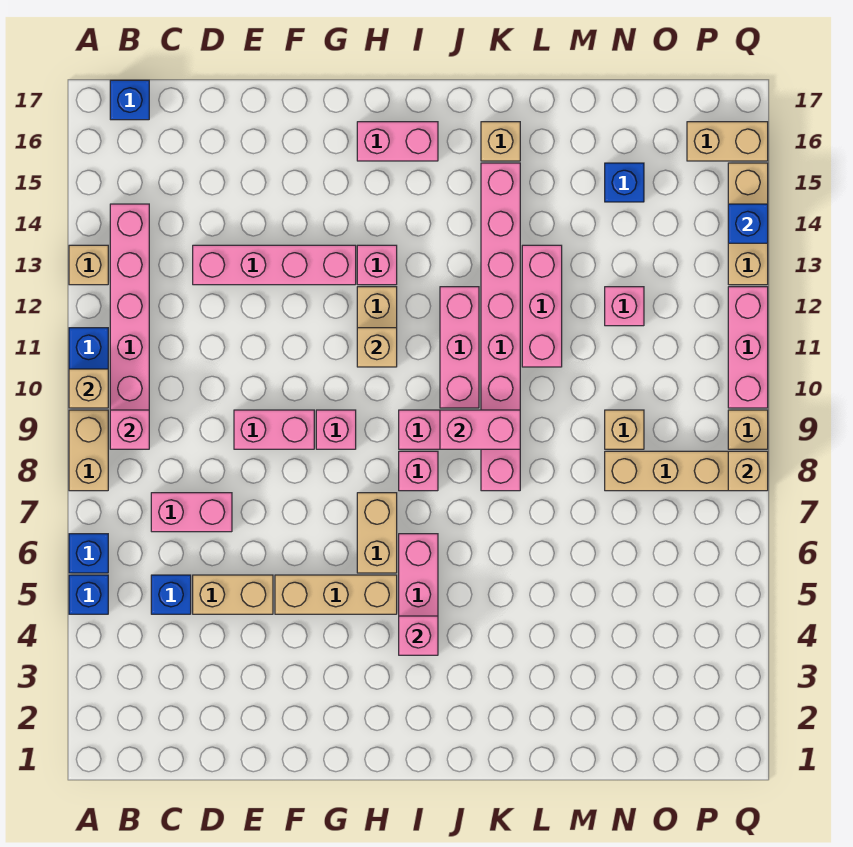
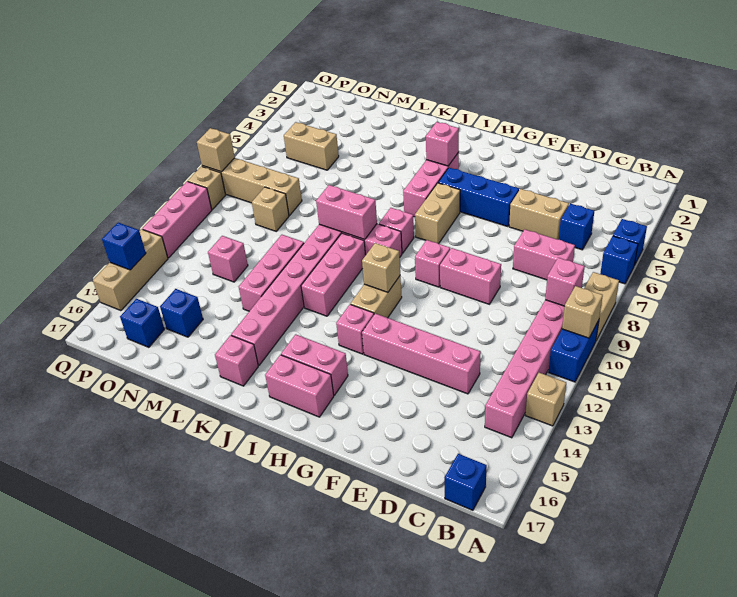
tan 1x3 brick [275,575,397,614] -> blue 1x3 brick [438,168,519,227]
none -> pink 1x2 brick [281,334,348,395]
tan 1x1 brick [481,122,520,161] -> pink 1x1 brick [215,335,258,386]
none -> blue 1x1 brick [120,299,164,347]
tan 1x2 brick [687,122,768,161] -> tan 1x2 brick moved to [284,122,339,170]

